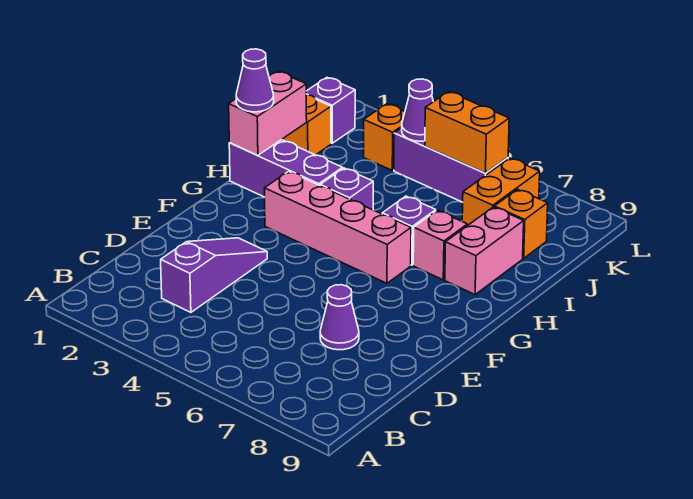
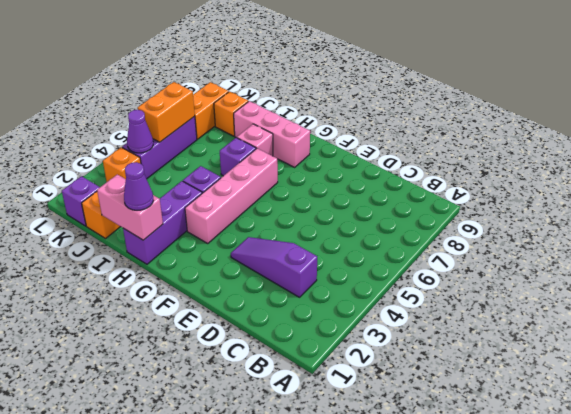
purple 1x1 cone [320,285,359,350] -> none
pink 1x2 brick [445,207,524,294] -> pink 1x3 brick [234,101,310,167]
orange 1x2 brick [462,158,540,226] -> orange 1x2 brick turned to [193,82,229,139]

